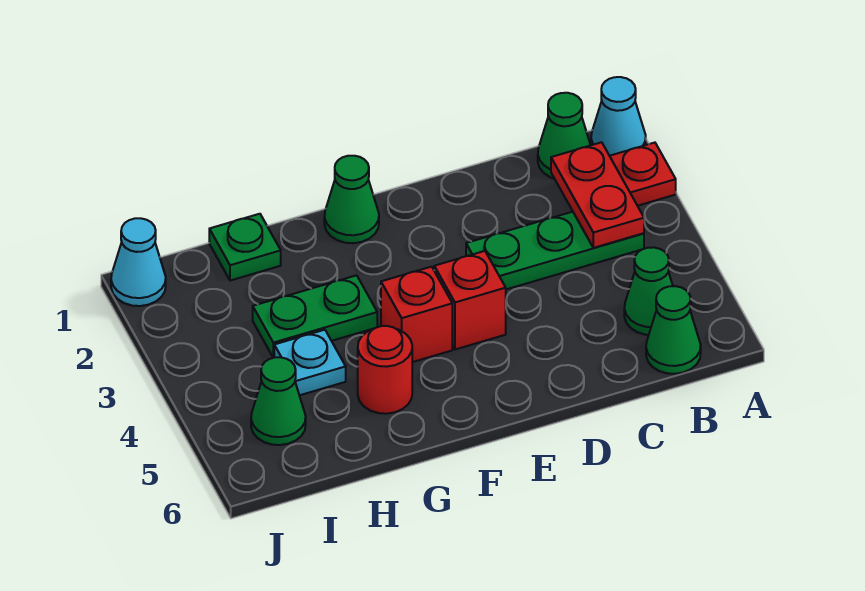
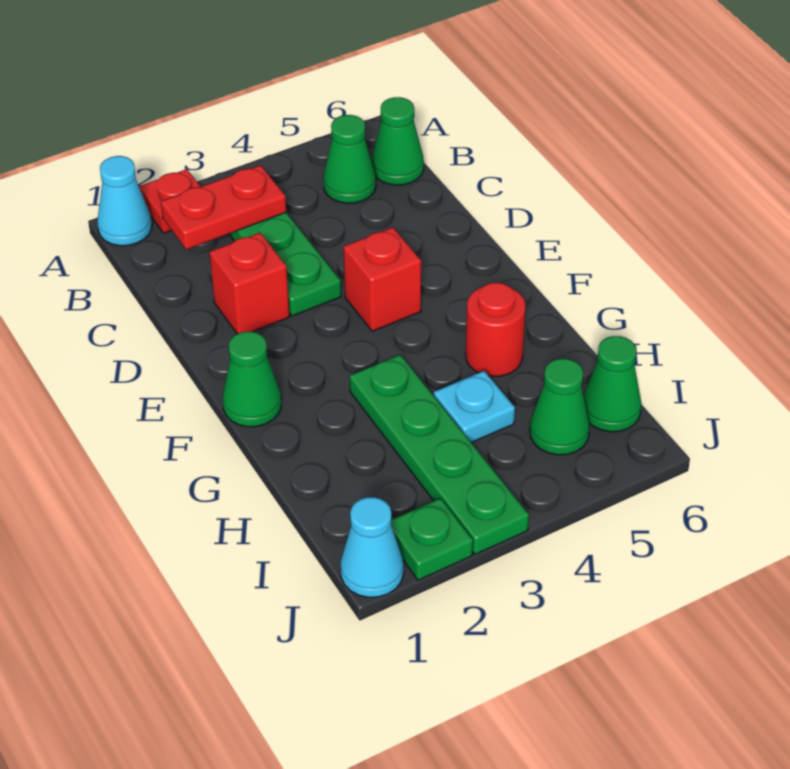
green 1x1 cone [538,93,591,178] -> green 1x1 cone moved to [584,336,642,432]
red 1x1 brick [381,267,452,362] -> red 1x1 brick moved to [210,233,290,334]
green 1x2 plate [253,275,377,358] -> green 1x4 plate [350,355,529,554]
green 1x1 plate [209,214,281,281] -> green 1x1 plate moved to [391,498,473,580]

